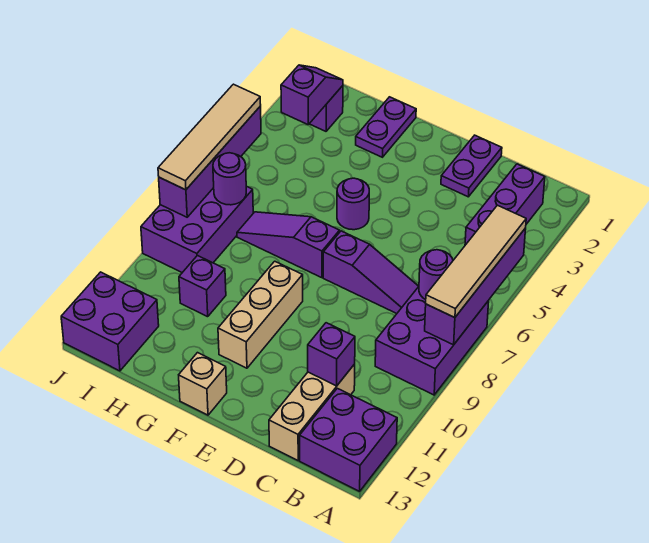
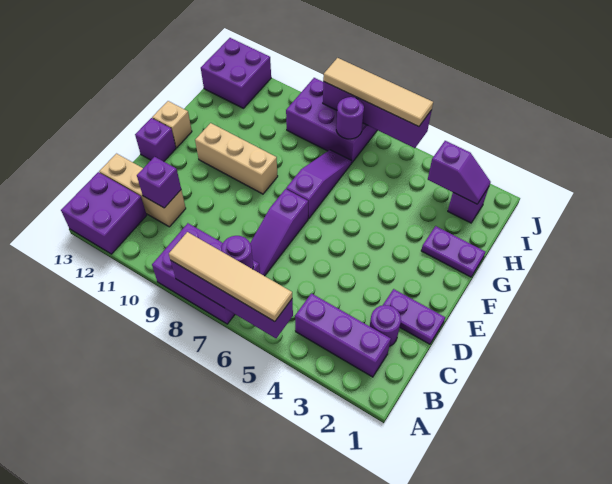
purple 1x1 round brick [337,178,369,230] -> purple 1x1 round brick moved to [370,305,401,346]
purple 1x1 brick [179,256,226,317] -> purple 1x1 brick moved to [135,118,176,161]

